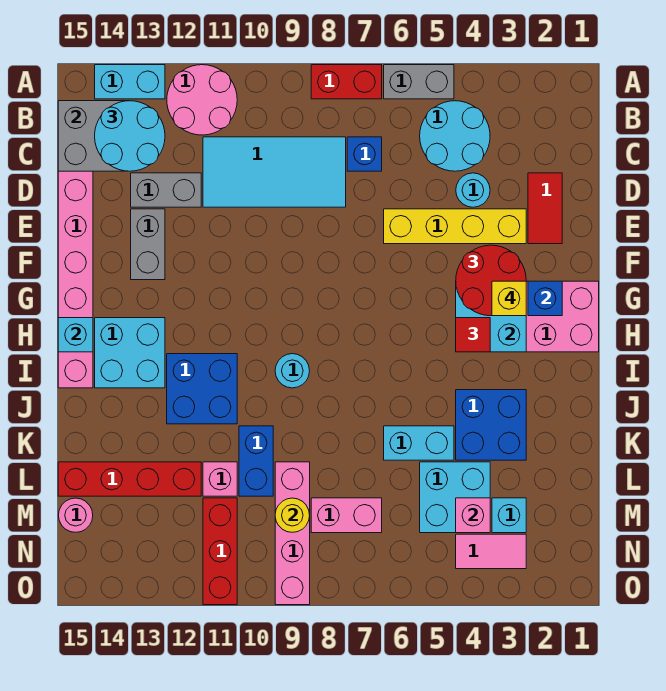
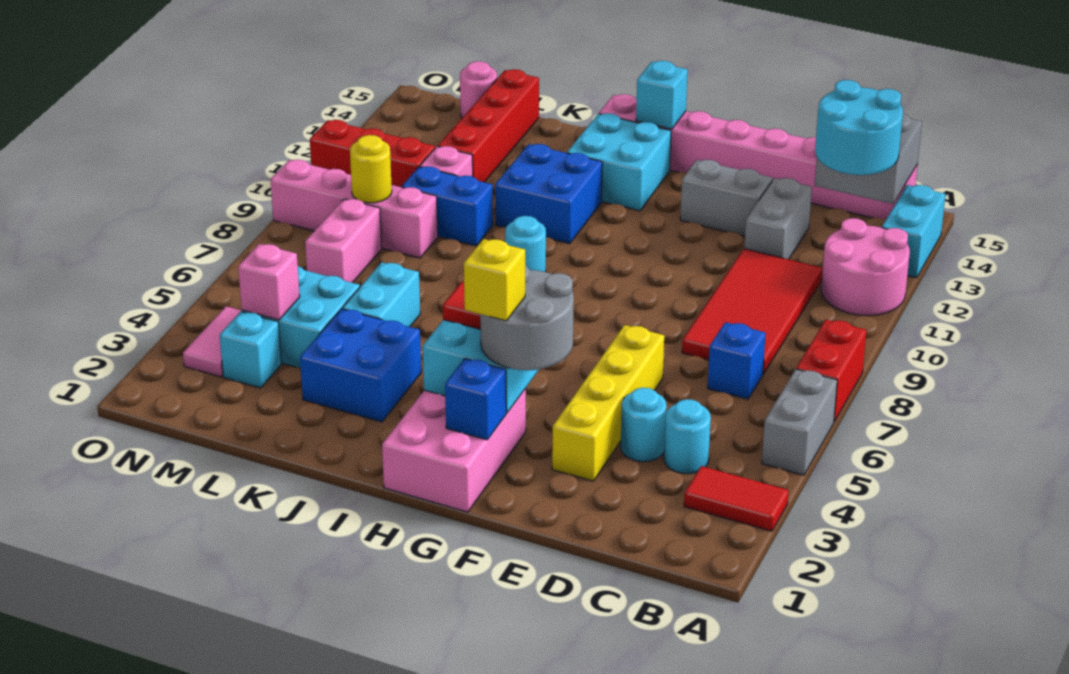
cyan 2x2 round brick [420,101,490,171] -> cyan 1x1 round brick [664,399,711,474]
cyan 2x4 tile [203,137,346,207] -> red 2x4 tile [682,249,822,374]
red 1x2 tile [528,173,562,244] -> red 1x2 tile moved to [684,466,789,531]
red 2x2 round brick [456,245,526,316] -> grey 2x2 round brick [480,265,574,370]

